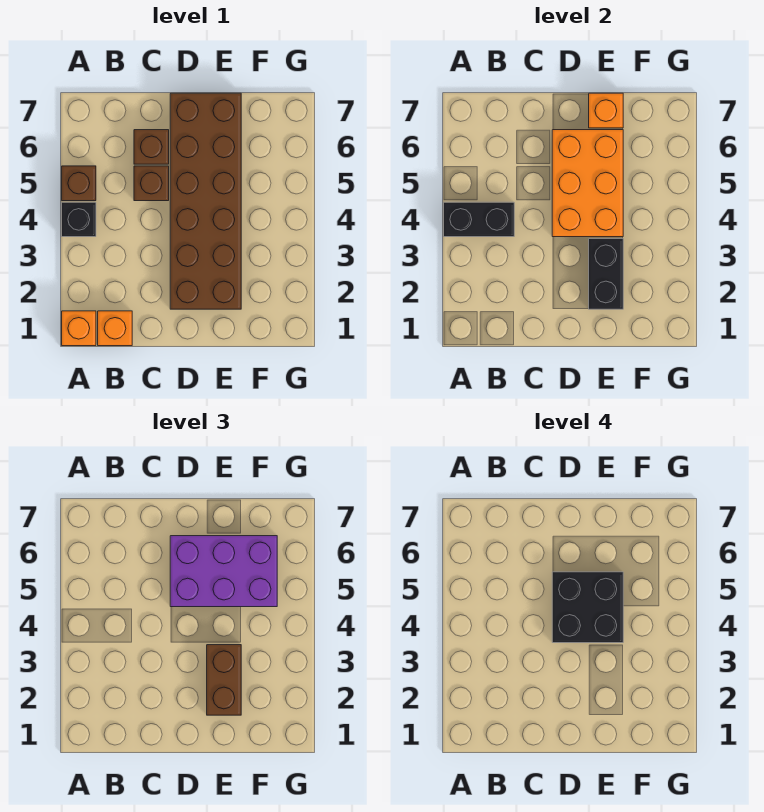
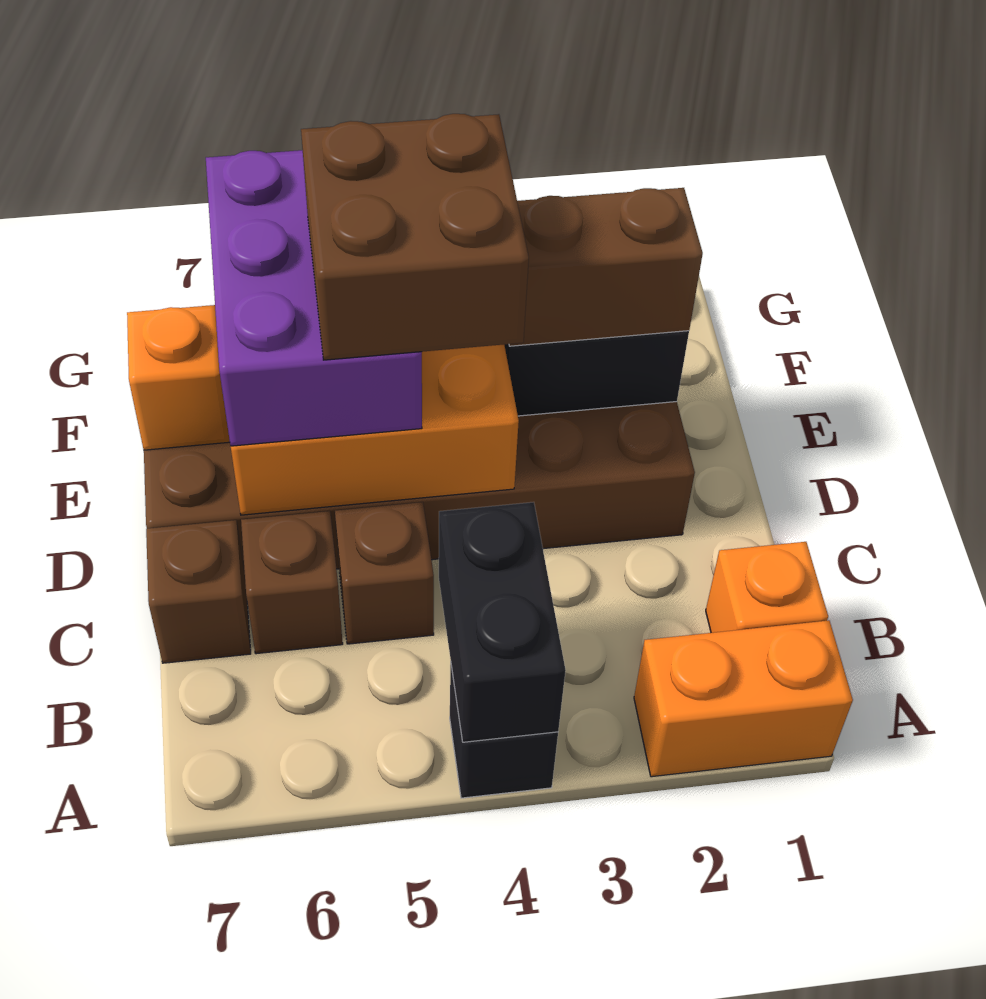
orange 1x1 brick [62,311,96,346] -> orange 1x2 brick [634,620,853,777]
brown 1x1 brick [62,166,96,201] -> brown 1x1 brick moved to [146,520,251,663]
black 2x2 brick [552,572,623,643] -> brown 2x2 brick [301,114,529,360]

